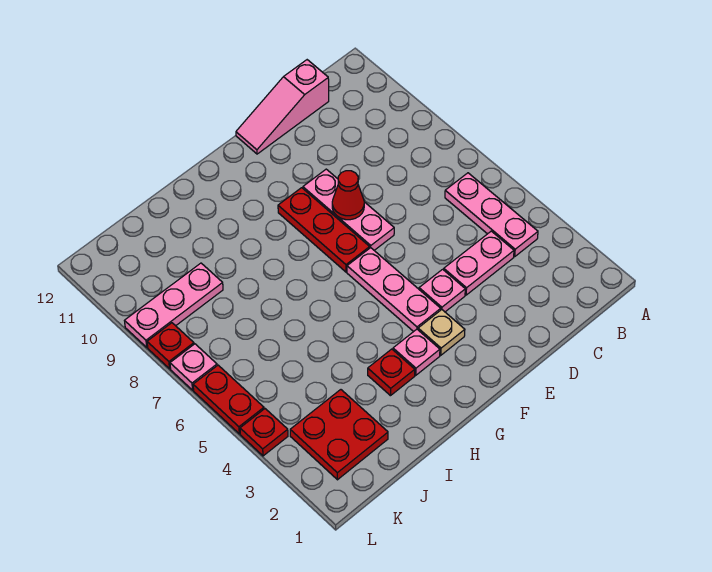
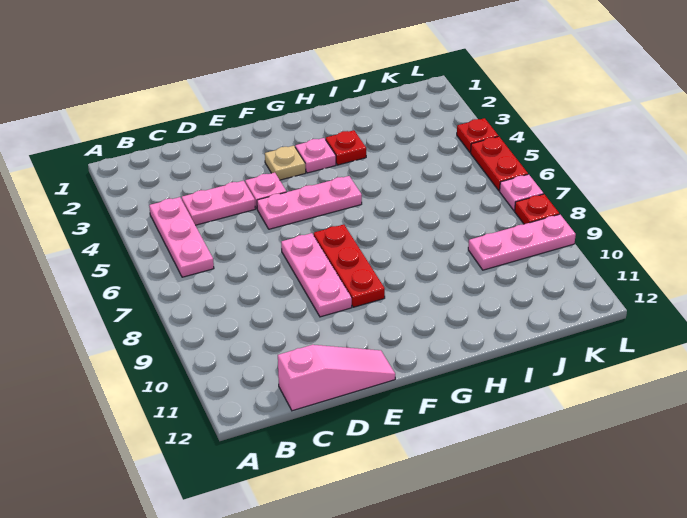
red 1x1 cone [332,171,364,220] -> none
pink 1x3 plate [347,248,441,332] -> pink 1x3 plate turned to [257,176,362,229]
red 2x2 plate [290,390,388,480] -> none

